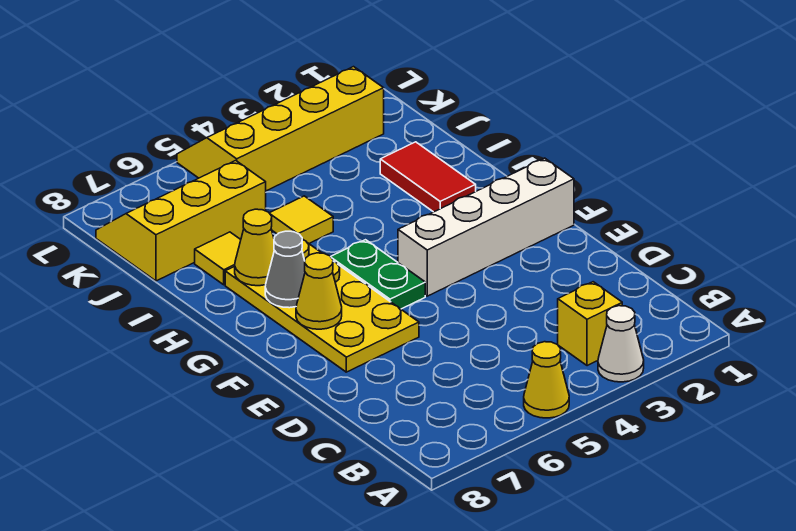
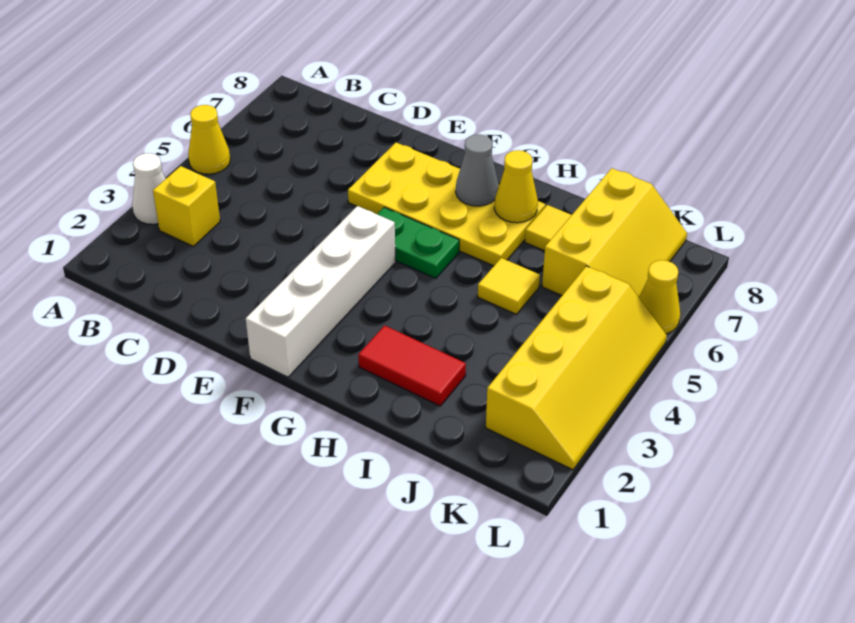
yellow 1x1 cone [296,253,342,329] -> yellow 1x1 cone moved to [639,260,680,334]

